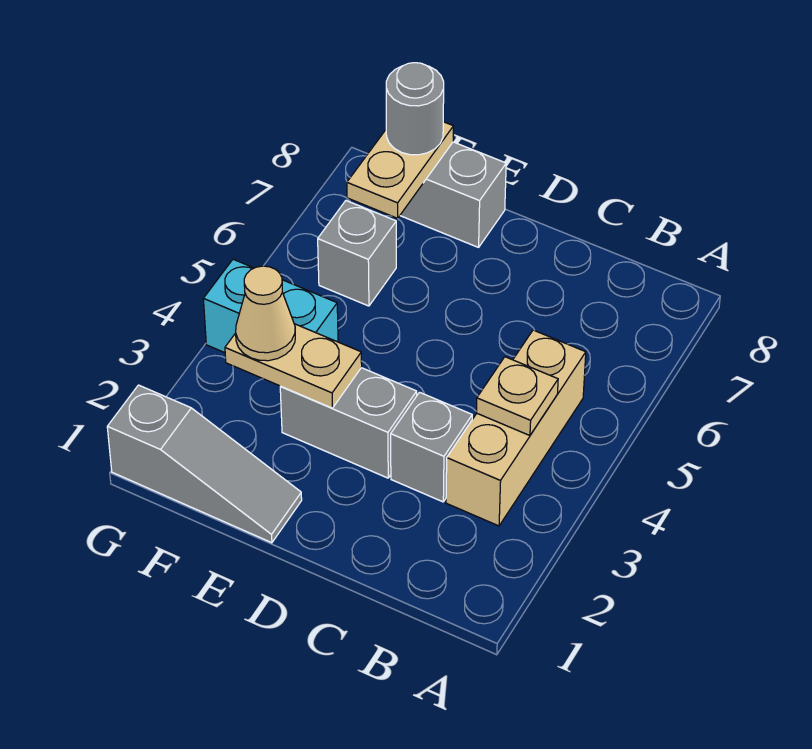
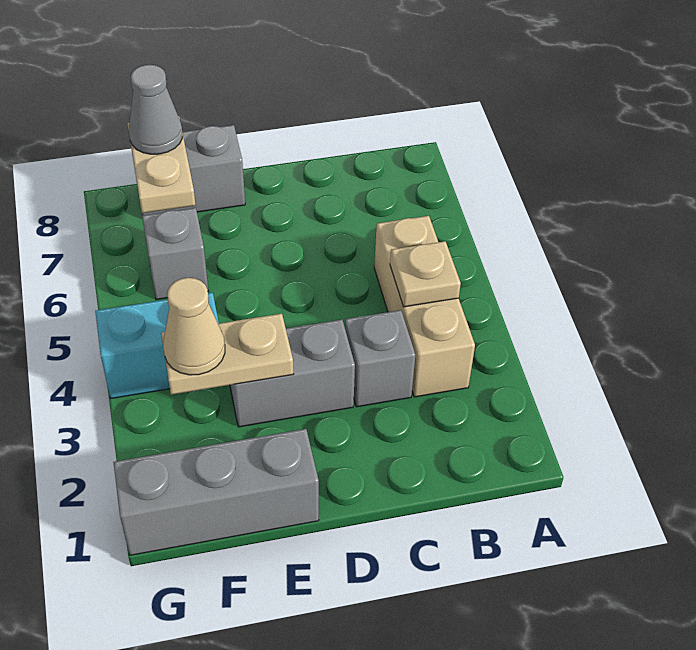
grey 1x3 slope [107,385,302,543] -> grey 1x3 brick [114,429,319,555]
grey 1x1 round brick [386,63,444,155] -> grey 1x1 cone [129,65,182,154]

